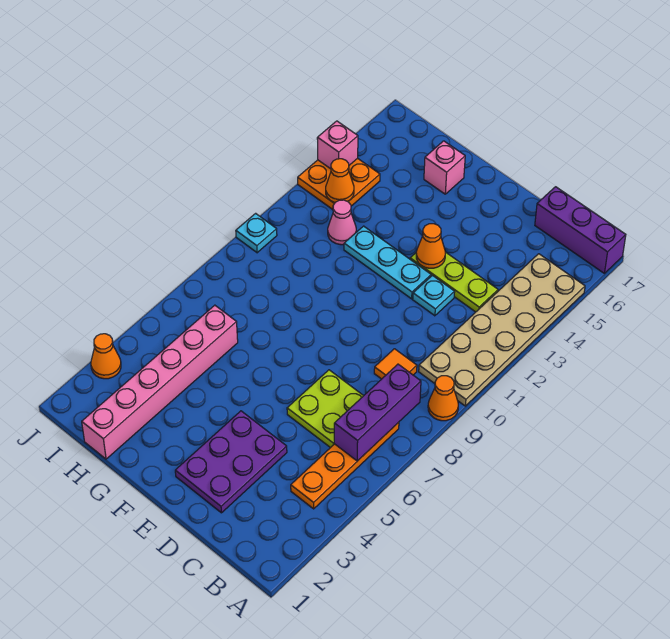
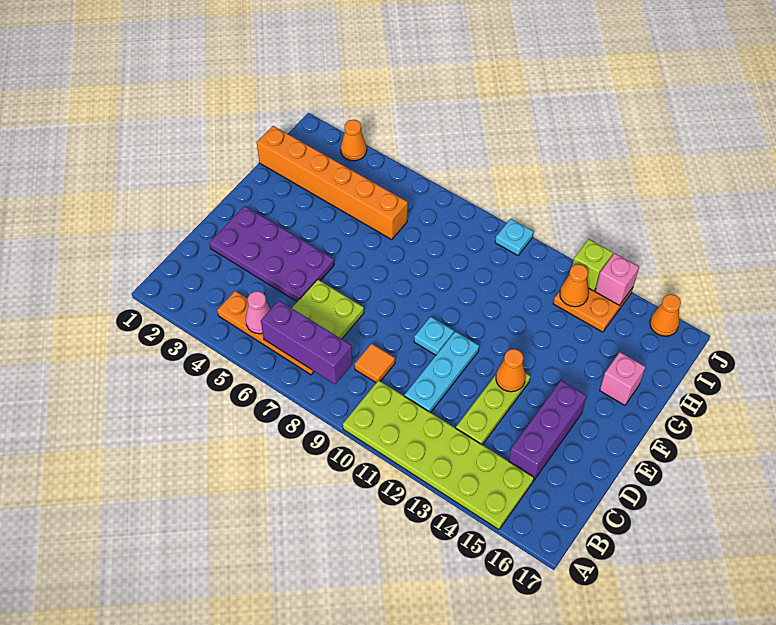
orange 1x1 cone [428,376,458,421] -> orange 1x1 cone moved to [650,294,681,336]
tan 2x6 plate [419,254,585,406] -> lime 2x6 plate [343,380,534,530]
purple 1x3 brick [535,187,626,273] -> purple 1x3 brick moved to [509,381,587,481]
purple 2x3 plate [175,411,287,513] -> purple 2x4 plate [210,206,334,302]
cyan 1x1 plate [413,275,455,316] -> cyan 1x1 plate moved to [414,317,454,355]
cyan 1x3 plate [344,226,431,299] -> cyan 1x3 plate moved to [404,331,479,413]
pink 1x6 brick [82,305,238,459] -> orange 1x6 brick [257,126,408,239]
pink 1x1 cone [328,200,356,245] -> pink 1x1 cone moved to [246,291,271,334]
none -> lime 1x1 brick [572,239,613,291]

